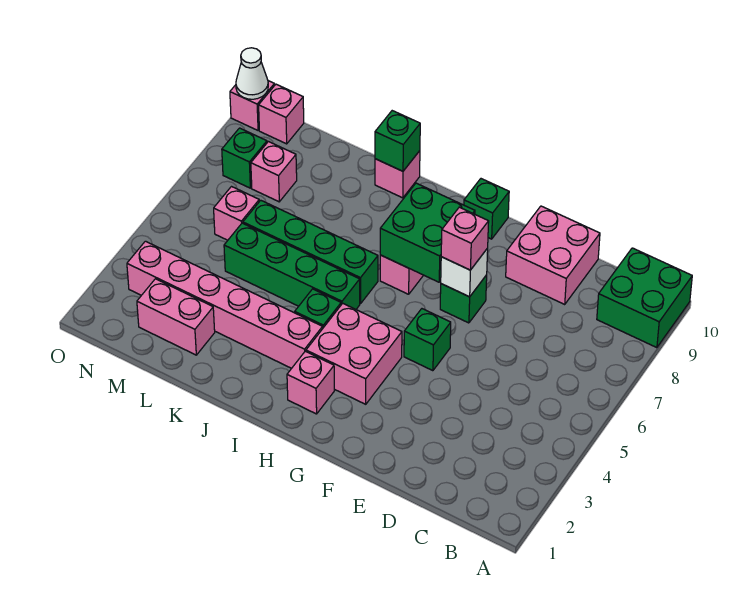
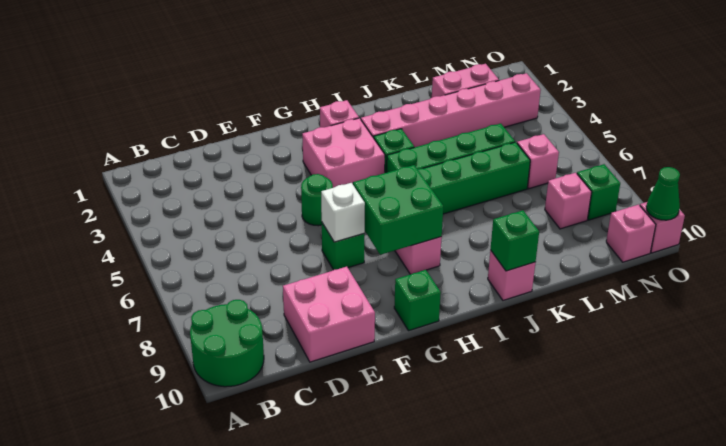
green 2x2 brick [597,248,692,348] -> green 2x2 round brick [190,300,264,387]
green 1x1 brick [404,309,451,371] -> green 1x1 round brick [301,174,333,226]
pink 1x1 brick [441,207,489,270] -> none
white 1x1 cone [236,48,268,99] -> green 1x1 cone [646,167,680,220]

